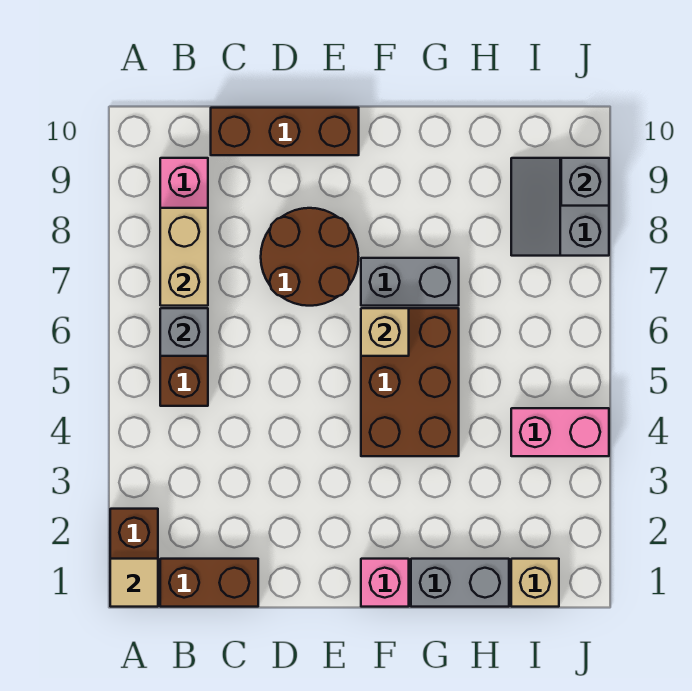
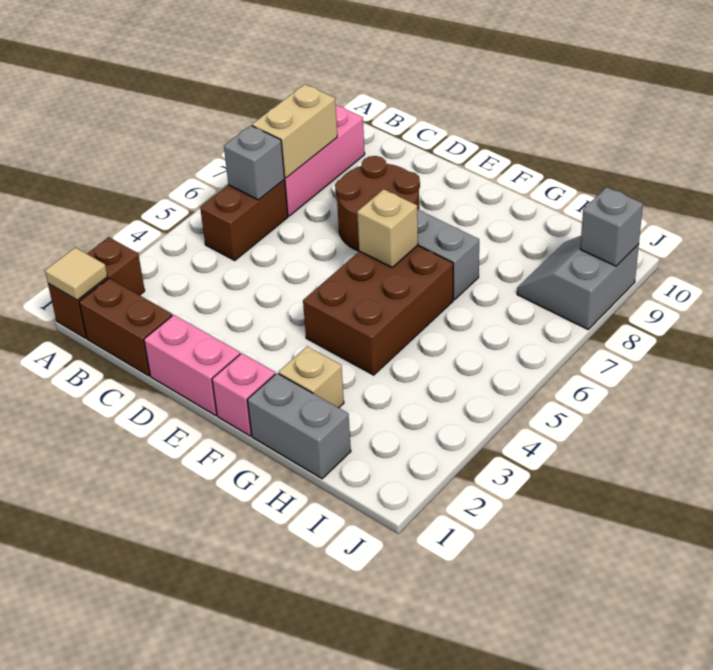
brown 1x3 brick [211,108,359,155] -> none
tan 1x1 brick [511,559,559,607] -> tan 1x1 brick moved to [279,346,344,408]
pink 1x2 brick [511,408,609,456] -> pink 1x2 brick moved to [144,315,240,415]

